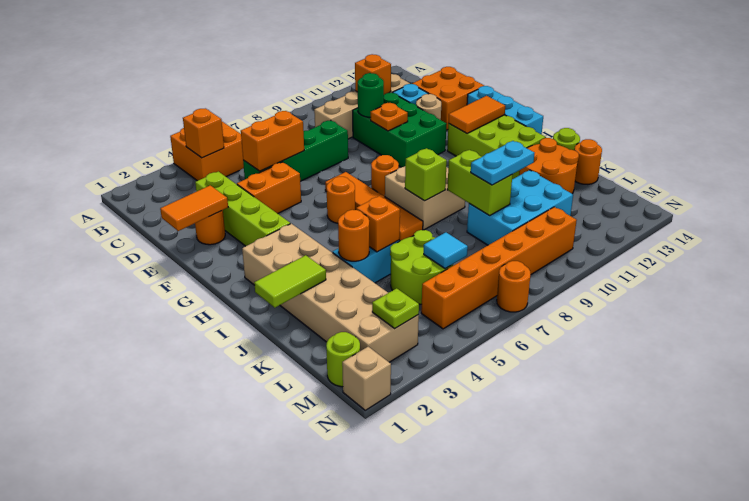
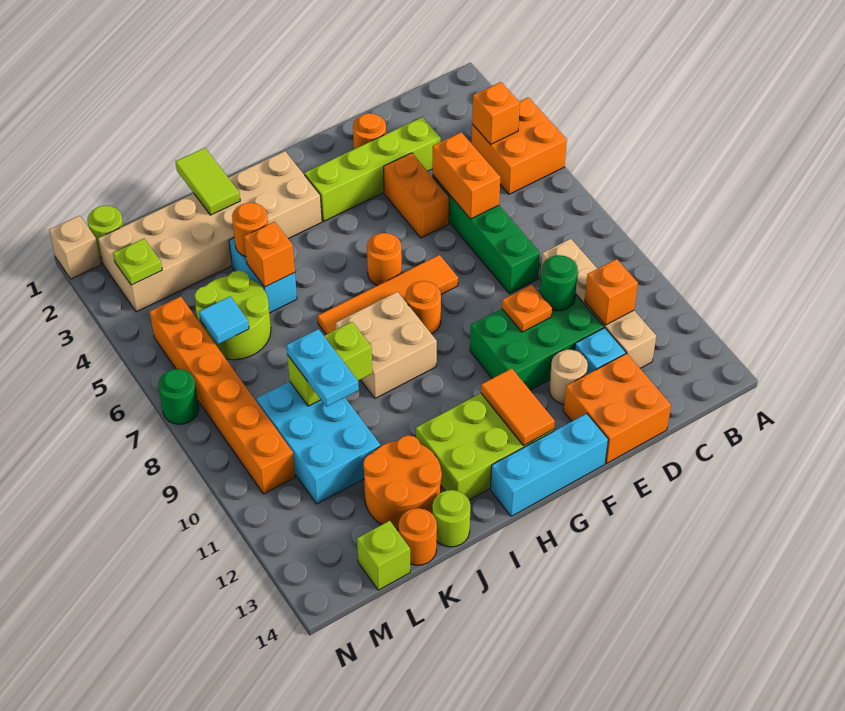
orange 1x2 tile [160,185,228,231] -> none
lime 1x1 brick [405,148,447,201] -> lime 1x1 brick moved to [357,521,410,590]
orange 1x1 round brick [497,261,531,312] -> green 1x1 round brick [158,369,199,424]

